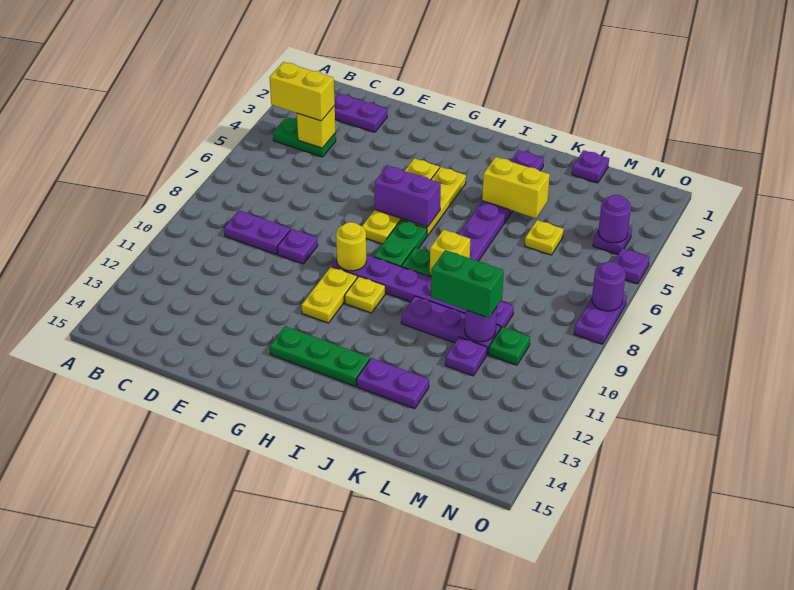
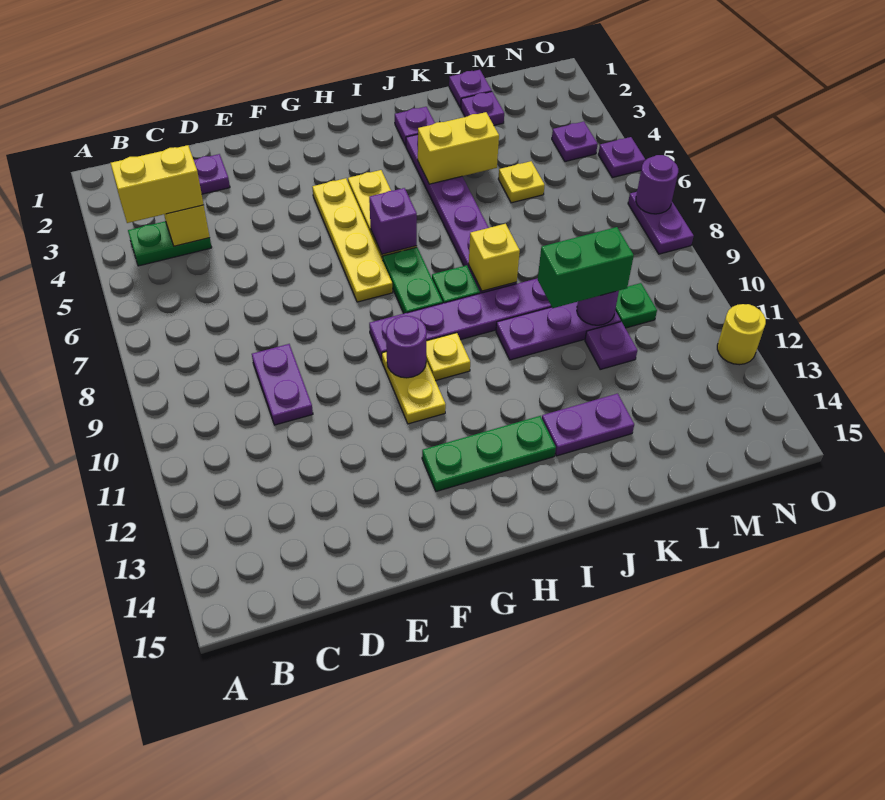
purple 1x2 plate [224,211,290,254] -> purple 1x2 plate turned to [252,344,313,425]
purple 1x1 plate [277,229,318,264] -> purple 1x1 plate moved to [461,92,504,125]
purple 1x2 brick [374,165,441,227] -> purple 1x1 brick [369,188,417,254]
yellow 1x1 round brick [336,222,366,271] -> yellow 1x1 round brick moved to [717,304,766,365]
purple 1x1 round brick [598,194,631,243] -> purple 1x1 round brick moved to [386,316,427,378]

